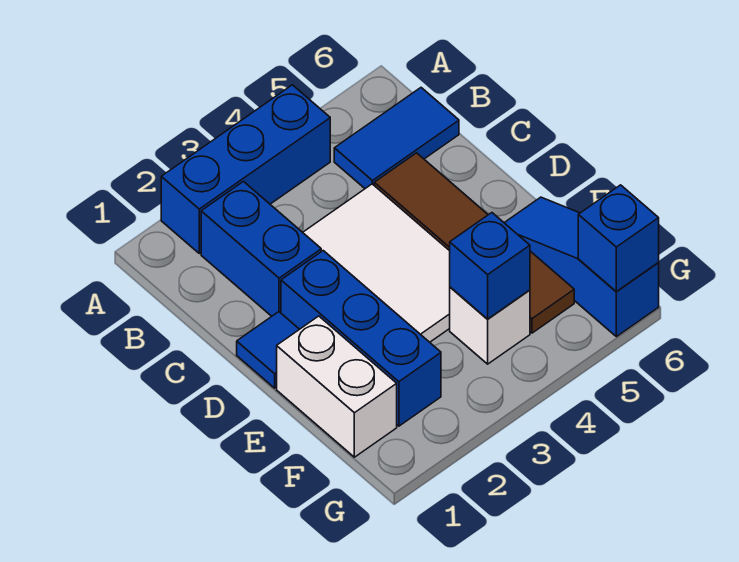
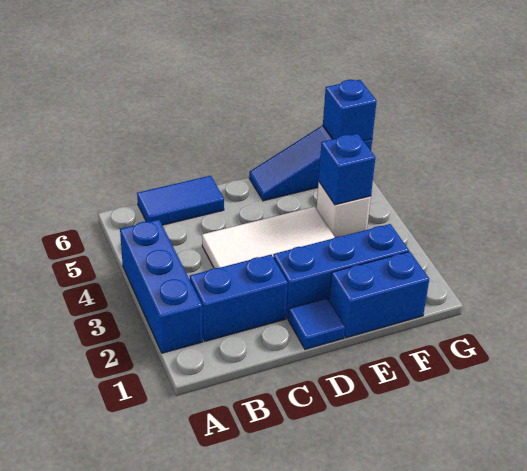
blue 1x2 tile [334,88,459,188] -> blue 1x2 tile turned to [137,176,224,225]
brown 1x4 tile [374,153,574,333] -> none
white 1x2 brick [277,316,397,457] -> blue 1x2 brick [329,252,429,338]

